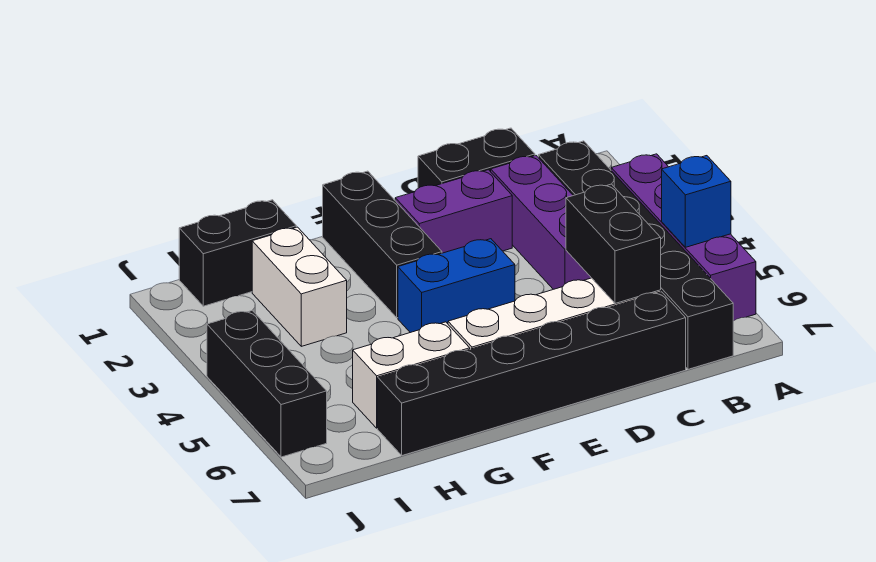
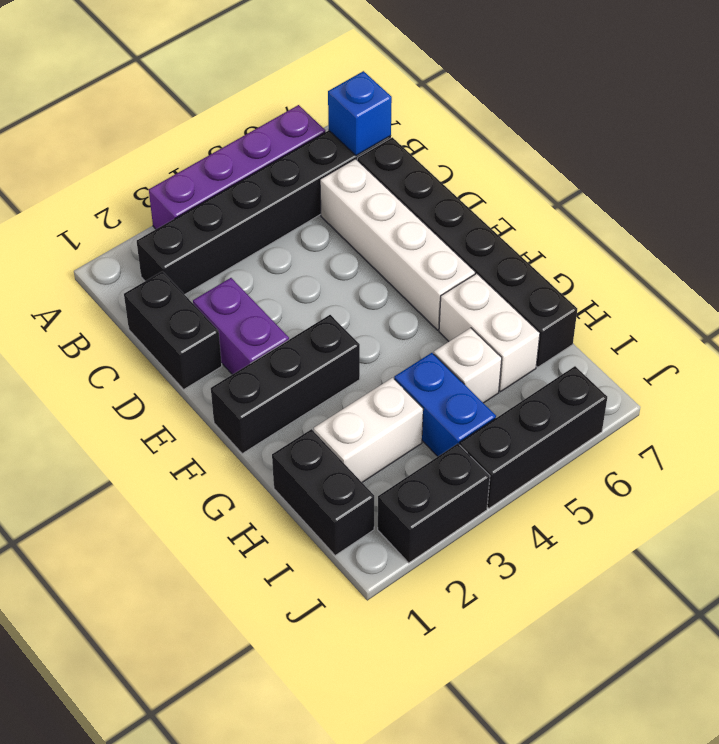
blue 1x1 brick [662,156,731,247] -> blue 1x1 brick moved to [328,71,392,156]
purple 1x3 brick [491,156,591,289] -> none
black 1x2 brick [566,184,661,303] -> black 1x2 brick moved to [378,444,490,563]
blue 1x2 brick [398,239,515,333] -> blue 1x2 brick moved to [394,353,496,456]
none -> white 1x1 brick [434,328,502,403]

